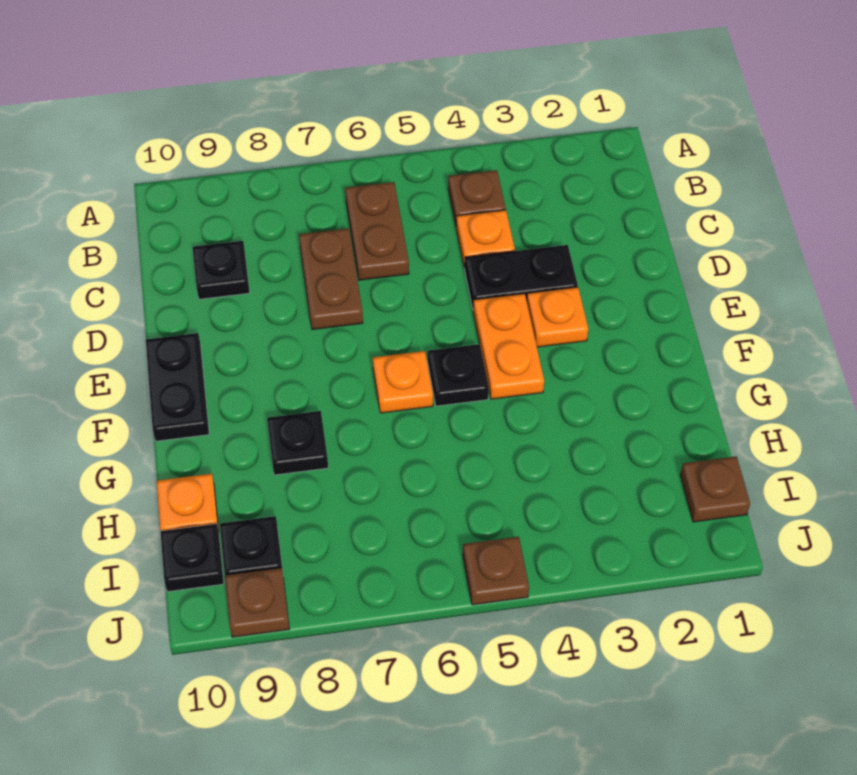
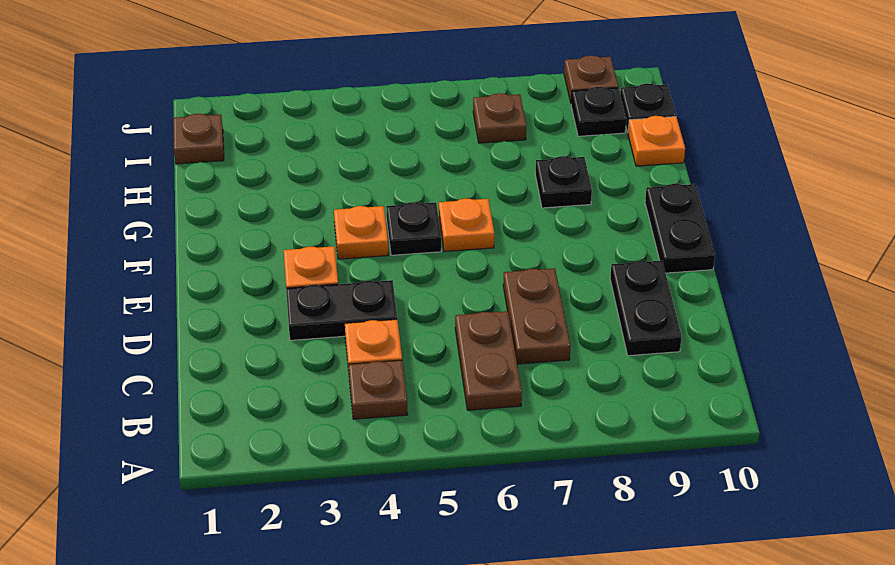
black 1x1 plate [193,241,250,299] -> black 1x2 plate [610,261,682,356]
orange 1x2 plate [473,294,544,399] -> orange 1x1 plate [334,206,388,259]
brown 1x1 plate [463,537,529,605] -> brown 1x1 plate moved to [473,93,527,143]

